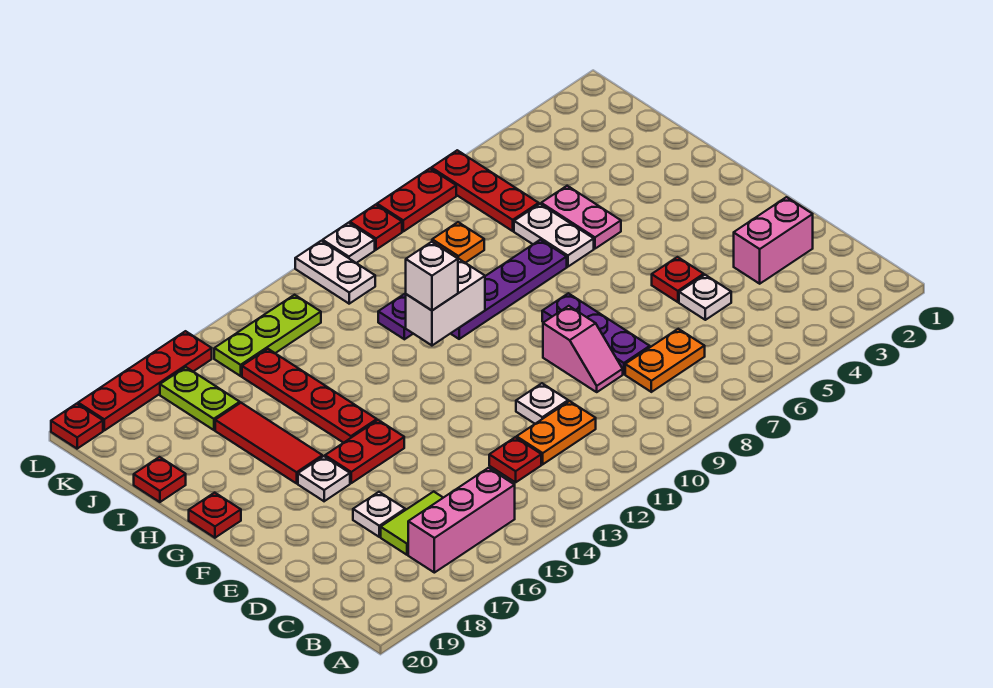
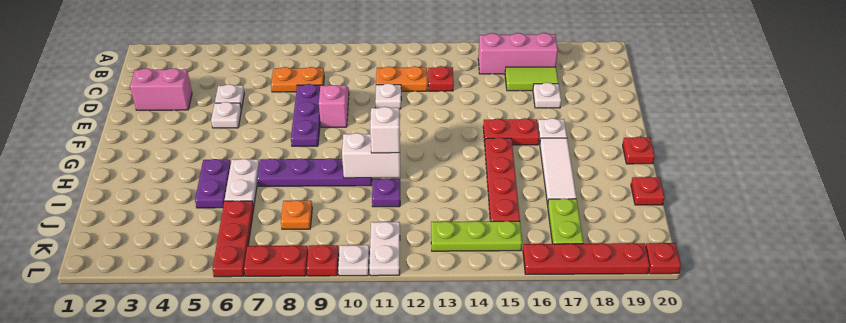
red 1x1 plate [652,257,704,302] -> white 1x1 plate [211,102,241,128]
red 1x3 tile [215,403,322,483] -> white 1x3 tile [540,138,576,205]
pink 1x2 plate [541,186,621,249] -> purple 1x2 plate [195,159,231,208]

